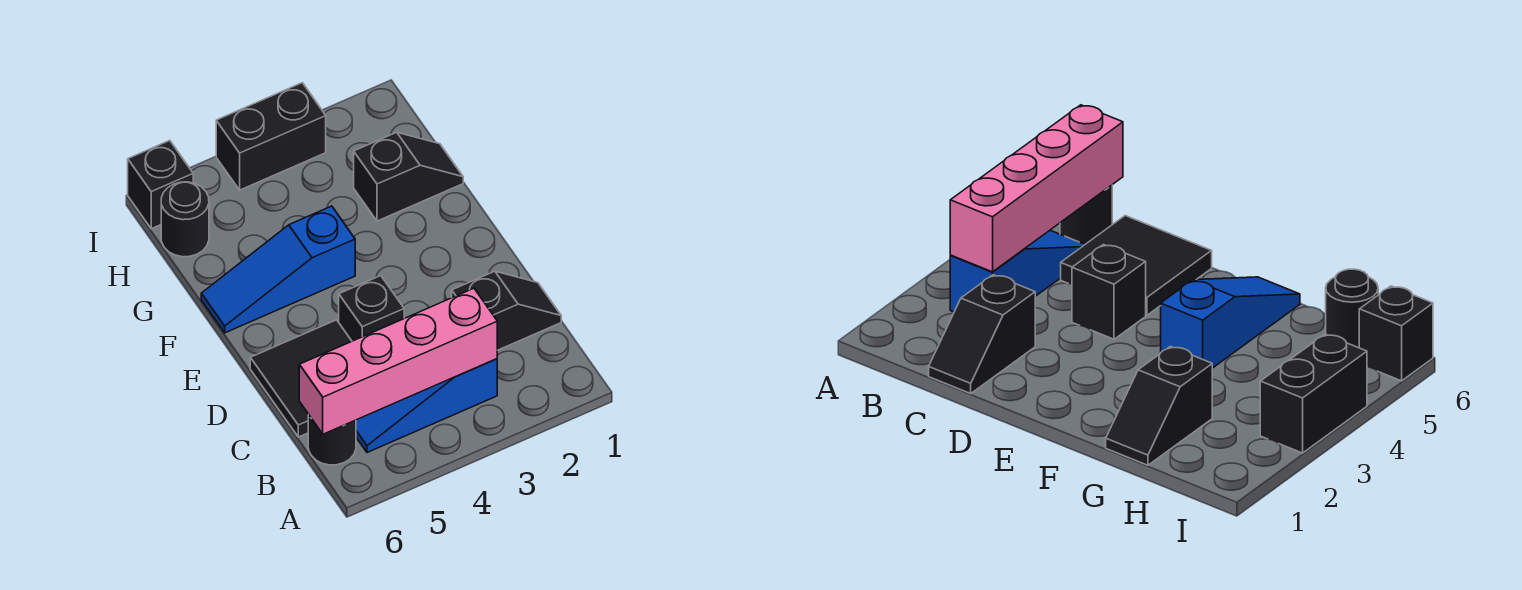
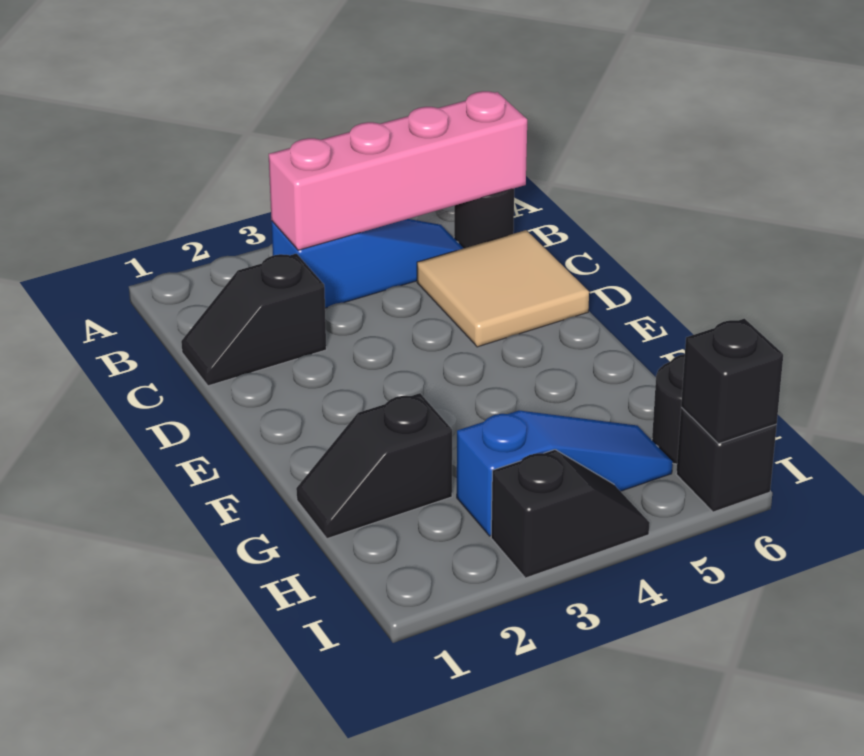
black 2x2 tile [250,320,352,437] -> tan 2x2 tile [417,230,589,347]
black 1x1 brick [339,276,404,341] -> black 1x1 brick moved to [681,319,783,444]
blue 1x3 slope [201,206,355,333] -> blue 1x3 slope moved to [457,410,673,536]
black 1x2 brick [216,83,326,190] -> black 1x2 slope [491,450,650,578]

